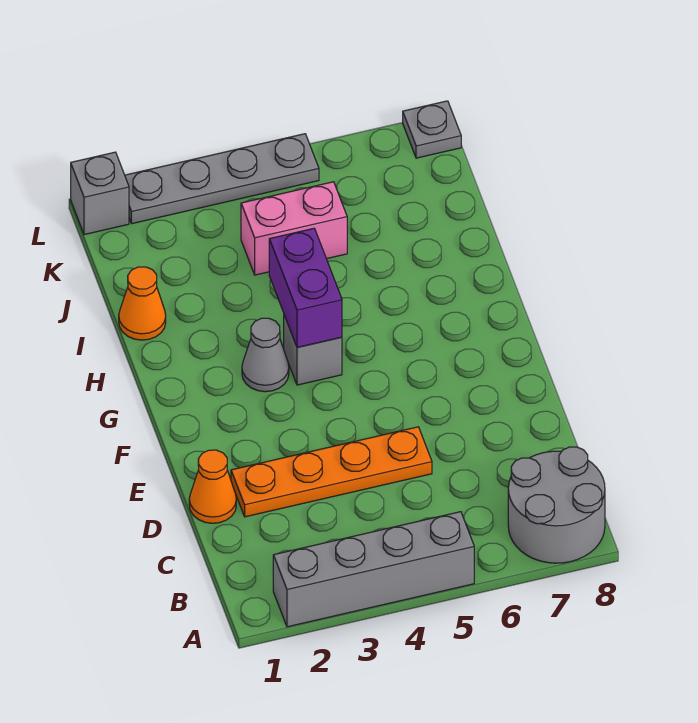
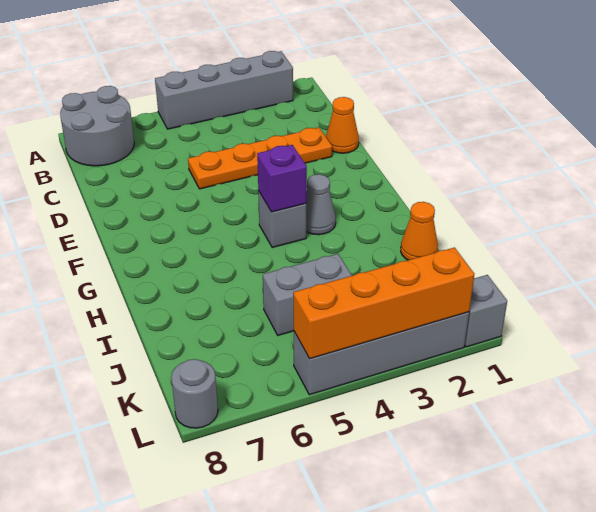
purple 1x2 brick [269,228,342,347] -> purple 1x1 brick [257,145,307,212]
pink 1x2 brick [241,182,347,275] -> grey 1x2 brick [263,254,352,335]
grey 1x4 plate [125,134,319,224] -> grey 1x4 brick [294,312,469,395]
none -> orange 1x4 brick [293,247,474,359]
grey 1x1 plate [403,101,461,158] -> grey 1x1 round brick [171,359,218,428]

